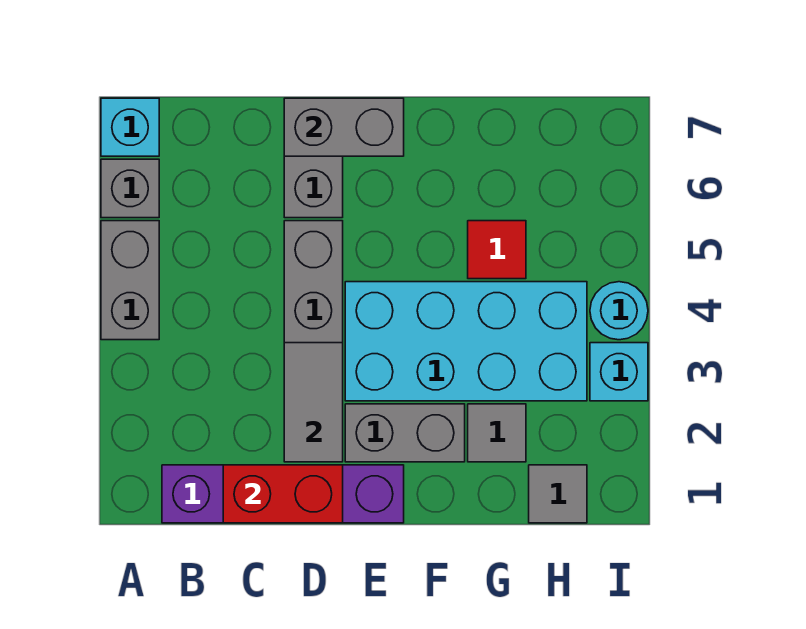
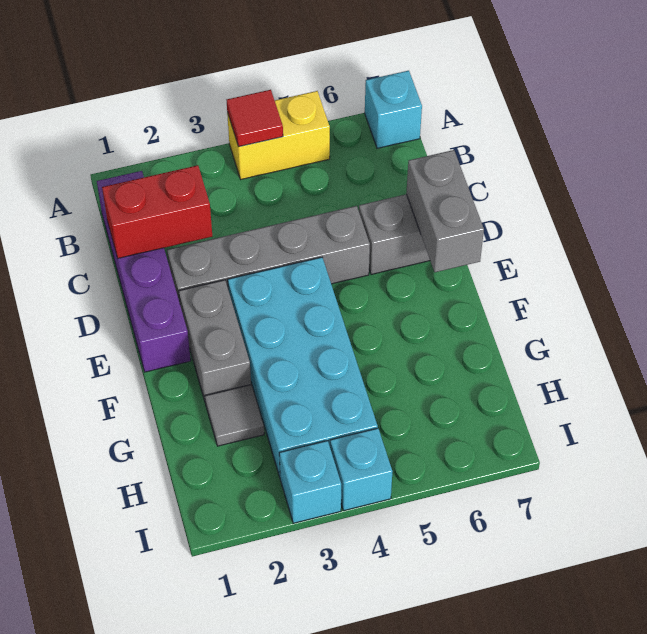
grey 1x2 brick [101,221,159,340] -> yellow 1x2 brick [227,91,330,179]
grey 1x1 brick [101,159,159,218] -> none
red 1x2 brick [223,465,343,523] -> red 1x2 brick turned to [102,165,212,258]
grey 1x2 tile [284,343,343,462] -> none
red 1x1 tile [468,221,526,279] -> red 1x1 tile moved to [227,90,283,147]
grey 1x1 tile [529,465,587,523] -> none
cyan 1x1 round brick [590,282,648,340] -> cyan 1x1 brick [330,428,392,510]

